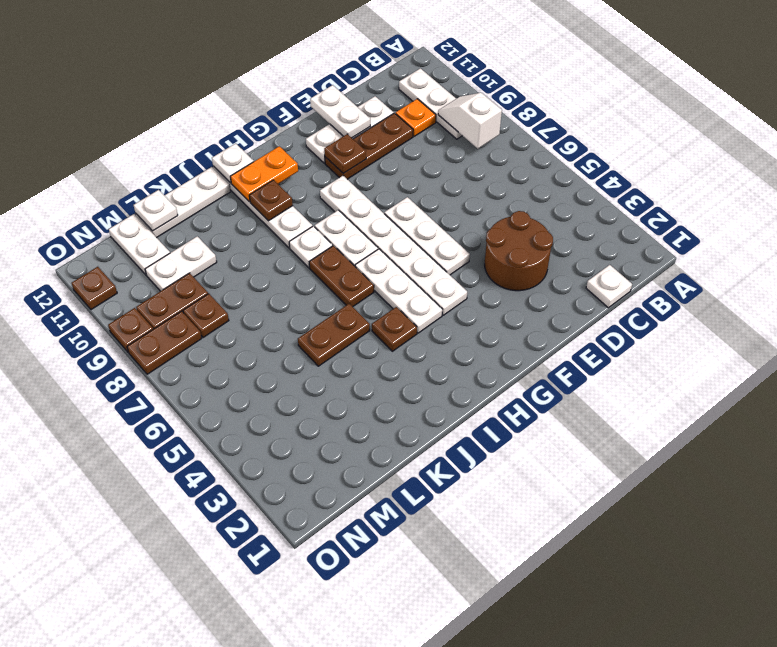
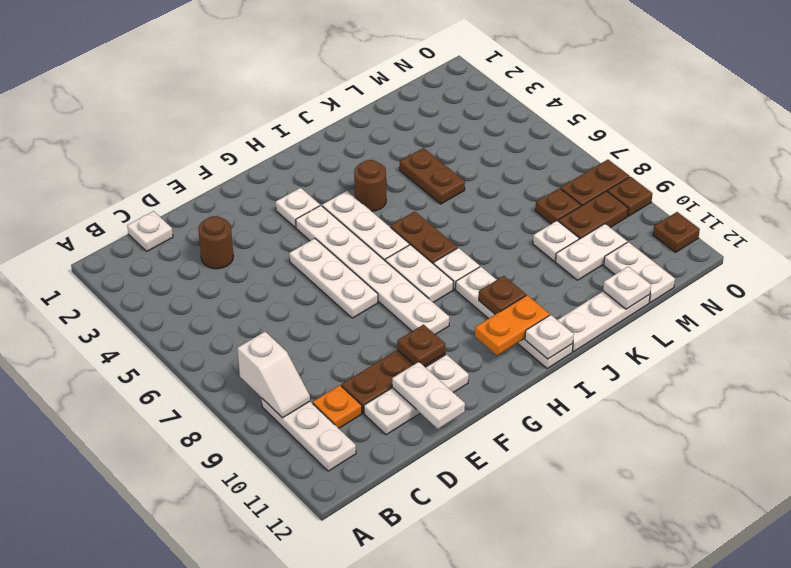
brown 2x2 round brick [485,211,553,291] -> brown 1x1 round brick [198,216,234,269]
none -> white 1x1 plate [275,188,320,227]
brown 1x1 plate [372,307,417,351] -> brown 1x1 round brick [354,160,386,211]
brown 1x2 plate [298,304,370,366] -> brown 1x2 plate turned to [400,148,465,204]
none -> white 1x1 plate [533,221,579,261]

